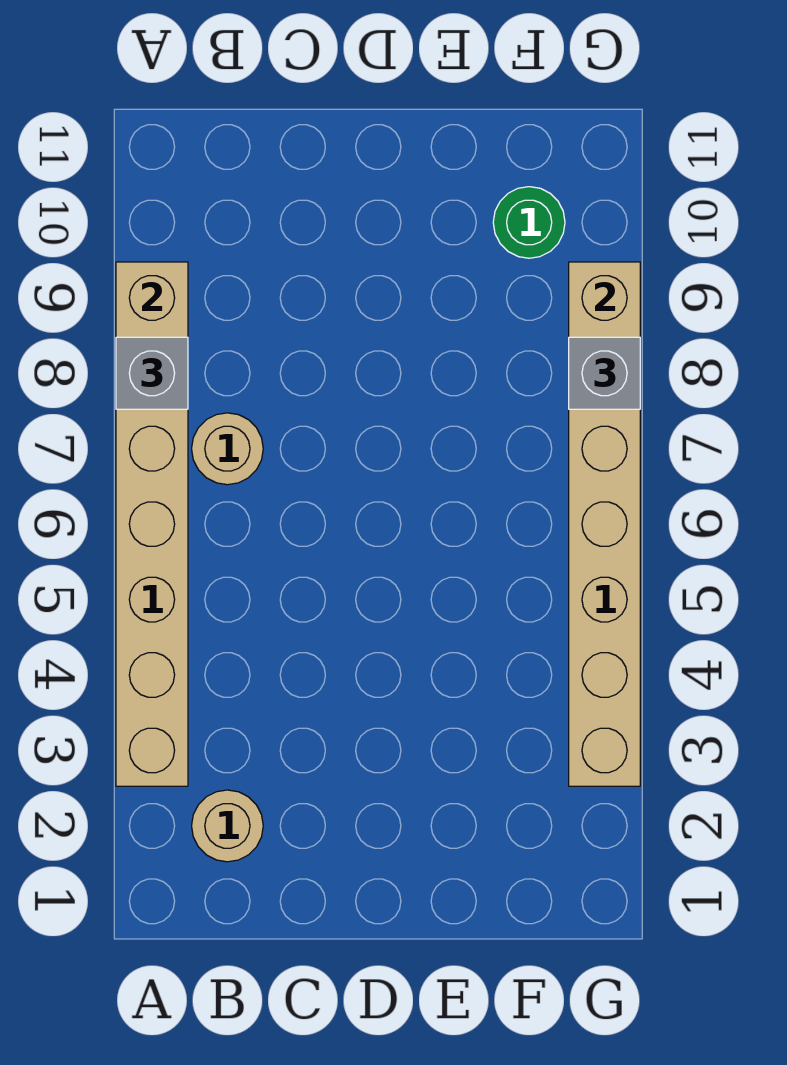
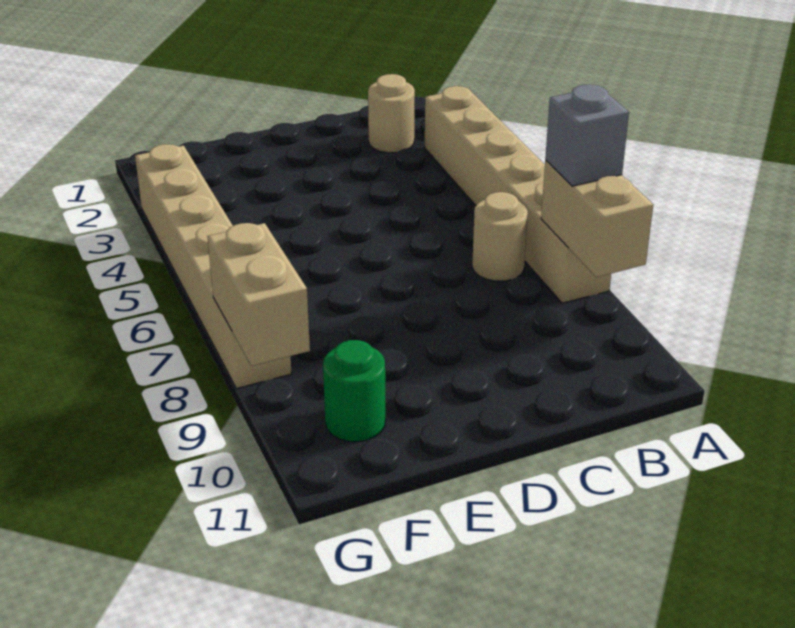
grey 1x1 brick [569,337,640,409] -> none

